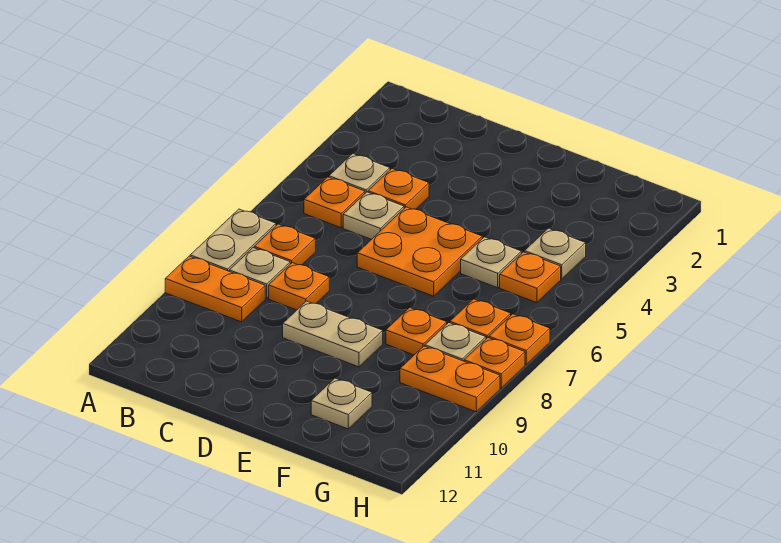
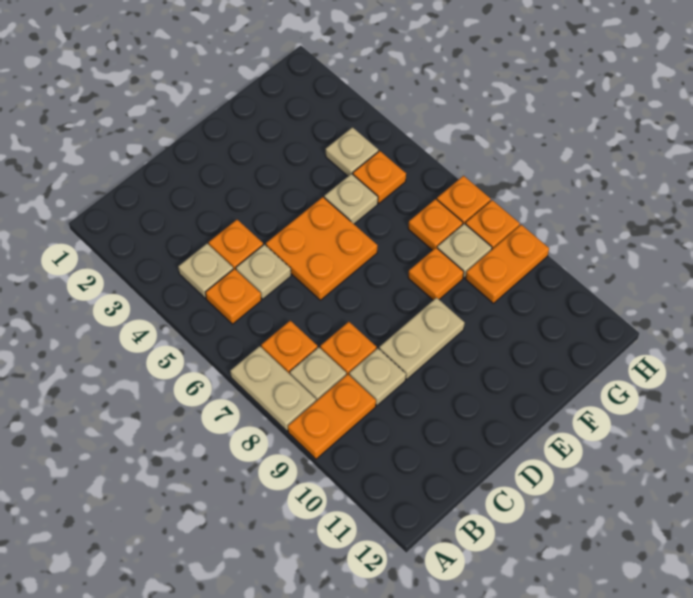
tan 1x1 plate [311,378,372,429] -> tan 1x1 plate moved to [349,348,406,405]

